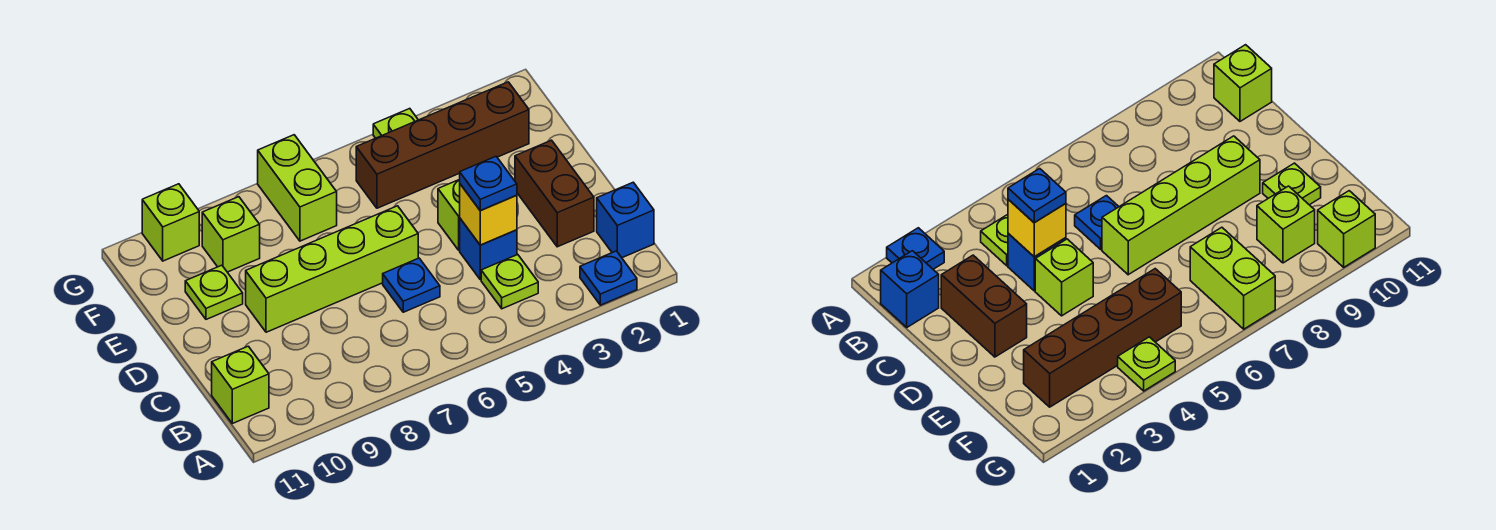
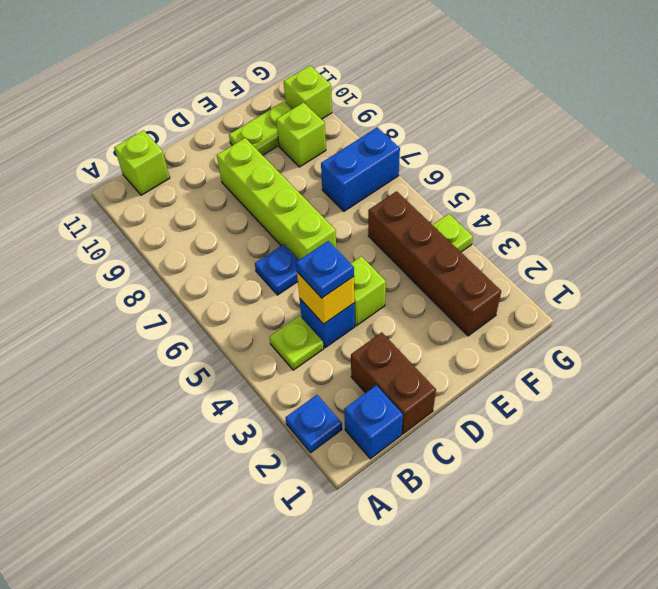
brown 1x2 brick [515,140,594,247] -> brown 1x2 brick turned to [351,332,436,434]
lime 1x1 plate [185,265,243,319] -> lime 1x2 plate [229,102,292,155]
lime 1x2 brick [258,135,337,241] -> blue 1x2 brick [321,127,400,211]

